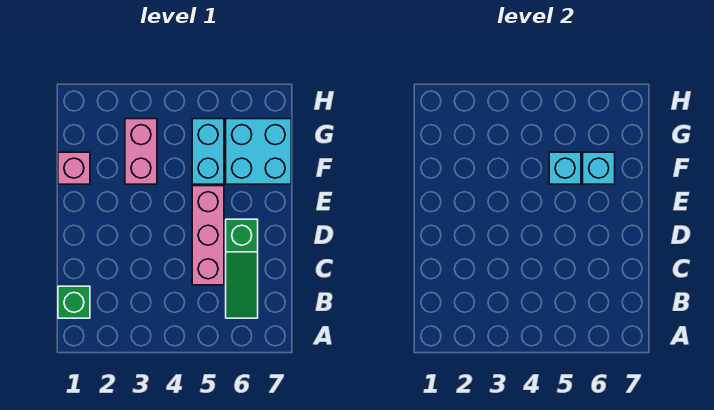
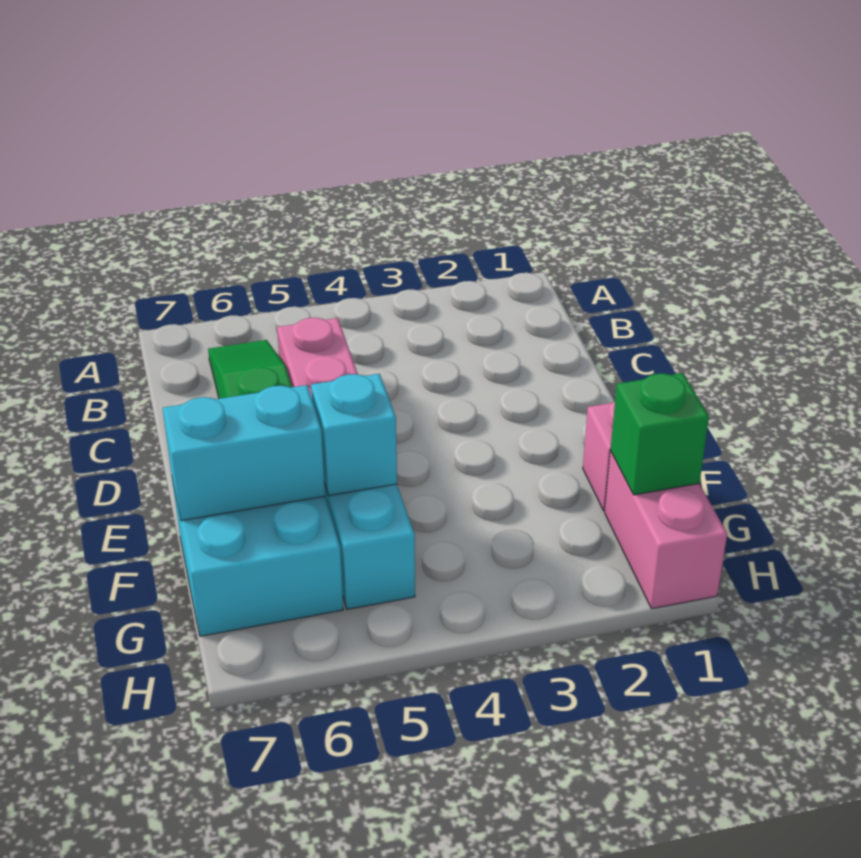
green 1x1 brick [58,286,90,318] -> green 1x1 brick moved to [611,373,709,495]
pink 1x2 brick [125,119,157,184] -> pink 1x2 brick moved to [605,451,727,609]
cyan 1x1 brick [583,152,615,184] -> cyan 1x2 brick [163,385,325,521]

